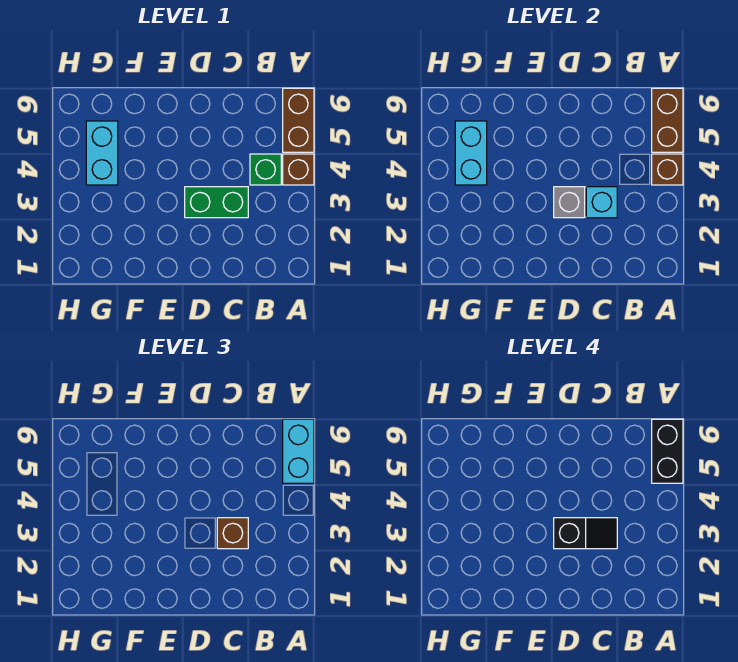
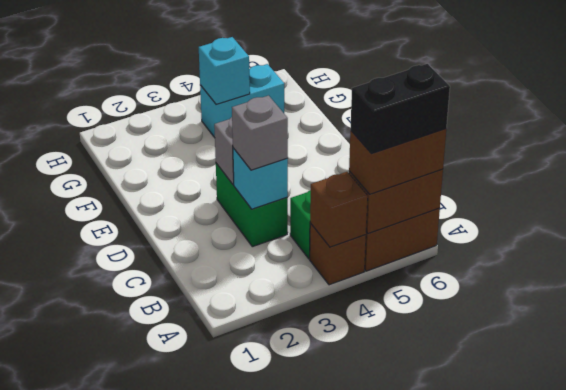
cyan 1x2 brick [283,419,314,483] -> brown 1x2 brick [349,129,446,194]
brown 1x1 brick [217,518,248,549] -> grey 1x1 brick [232,96,288,170]
black 1x2 slope [554,518,617,549] -> none
cyan 1x2 brick [455,121,487,185] -> cyan 1x1 brick [199,37,250,104]

